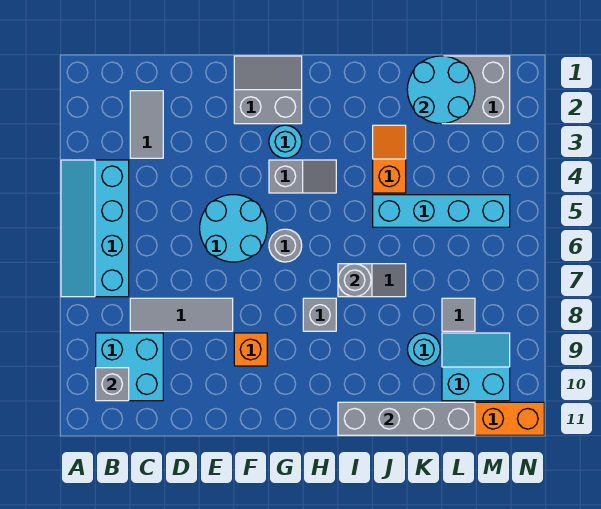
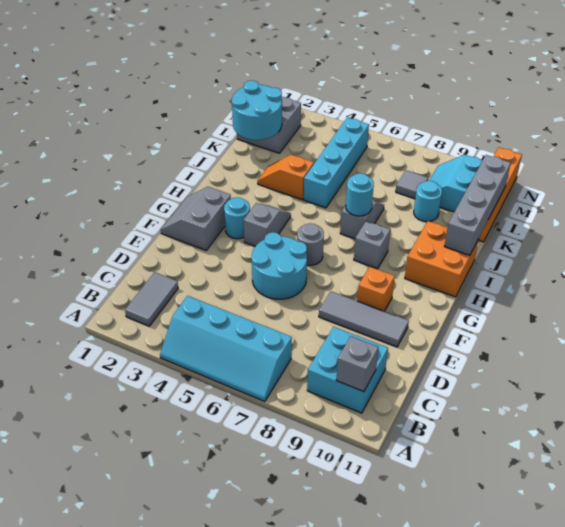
grey 1x2 tile [130,91,163,158] -> grey 1x2 tile turned to [125,272,178,326]
grey 1x3 tile [130,298,233,331] -> grey 1x3 tile turned to [319,292,409,347]
none -> orange 2x2 brick [405,221,479,297]
grey 1x1 round brick [338,264,371,297] -> cyan 1x1 round brick [346,173,374,216]

